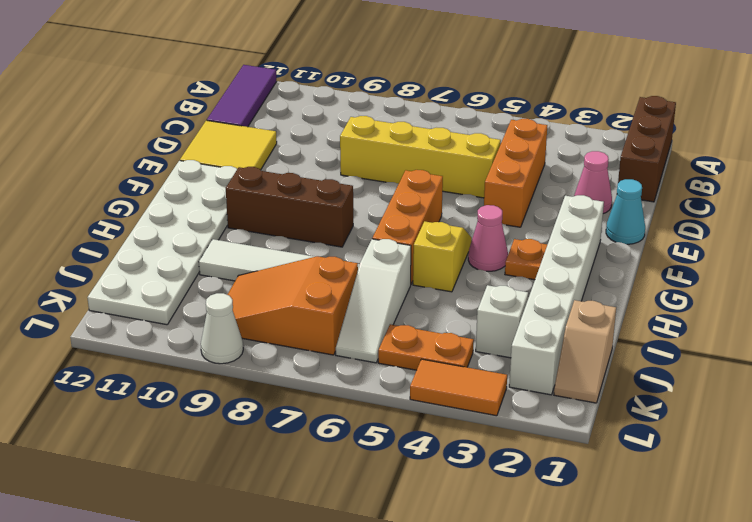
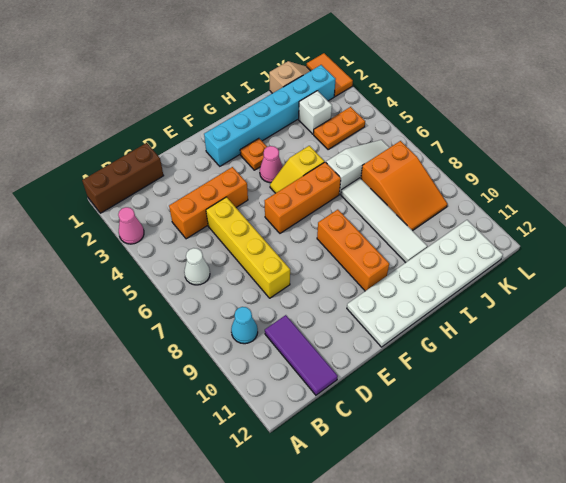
purple 1x3 tile [207,65,277,127] -> purple 1x3 tile turned to [265,315,338,395]
pink 1x1 cone [574,151,612,214] -> pink 1x1 cone moved to [118,207,144,244]
yellow 2x2 tile [180,120,277,170] -> none
cyan 1x1 cone [606,179,645,244] -> cyan 1x1 cone moved to [231,307,258,344]
white 1x6 brick [509,195,604,395] -> cyan 1x6 brick [204,65,336,166]
brown 1x3 brick [226,167,353,247] -> orange 1x3 brick [317,210,389,291]
orange 1x2 plate [378,324,474,370] -> orange 1x2 plate turned to [314,107,365,150]
orange 1x2 tile [410,359,507,416] -> orange 1x2 tile moved to [307,53,353,97]
white 1x1 cone [201,293,243,364] -> white 1x1 cone moved to [184,248,210,285]

